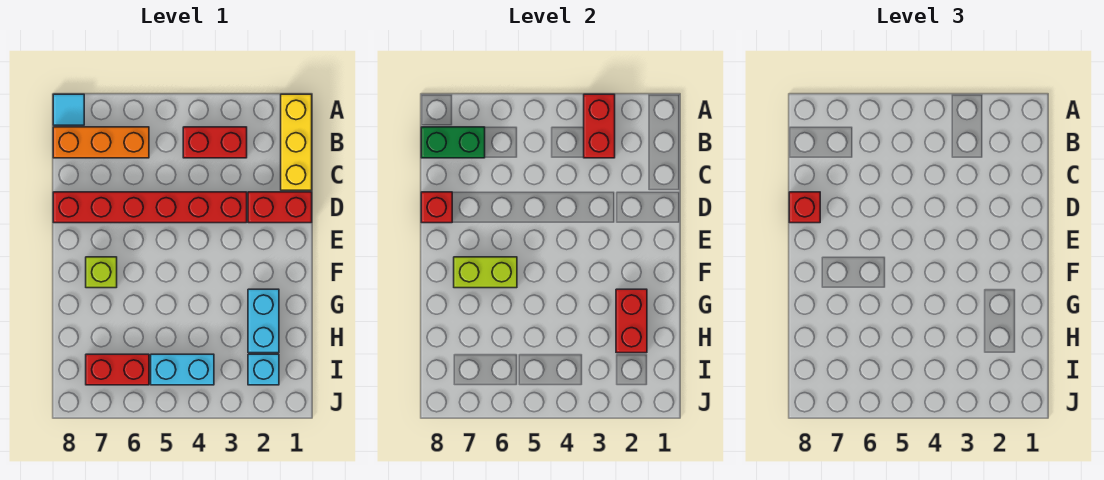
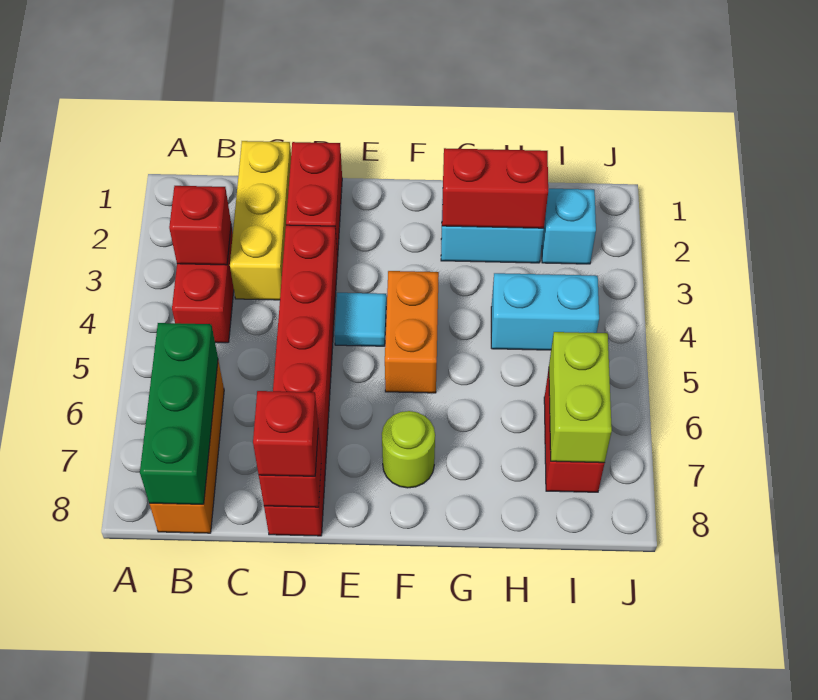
yellow 1x3 brick [281,94,312,190] -> yellow 1x3 brick turned to [230,141,291,300]
red 1x2 brick [584,94,615,158] -> red 1x1 brick [169,186,231,265]
cyan 1x1 tile [53,94,84,125] -> cyan 1x1 tile moved to [334,293,386,346]
green 1x2 brick [421,127,485,158] -> green 1x3 brick [140,323,218,504]
none -> orange 1x2 brick [385,271,439,393]
lime 1x2 brick [454,257,517,288] -> lime 1x2 brick moved to [549,332,612,463]
lime 1x1 brick [86,257,117,288] -> lime 1x1 round brick [382,411,435,488]
cyan 1x2 brick [151,354,214,385] -> cyan 1x2 brick turned to [491,273,599,350]

